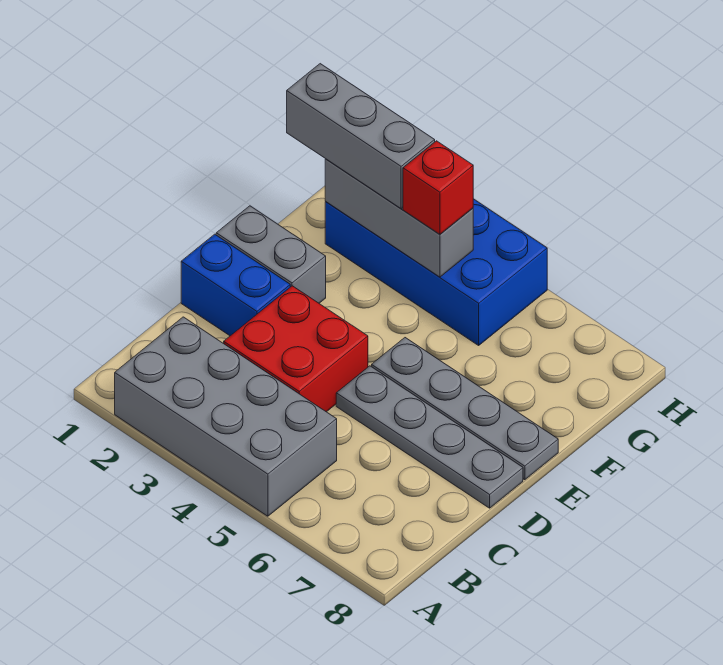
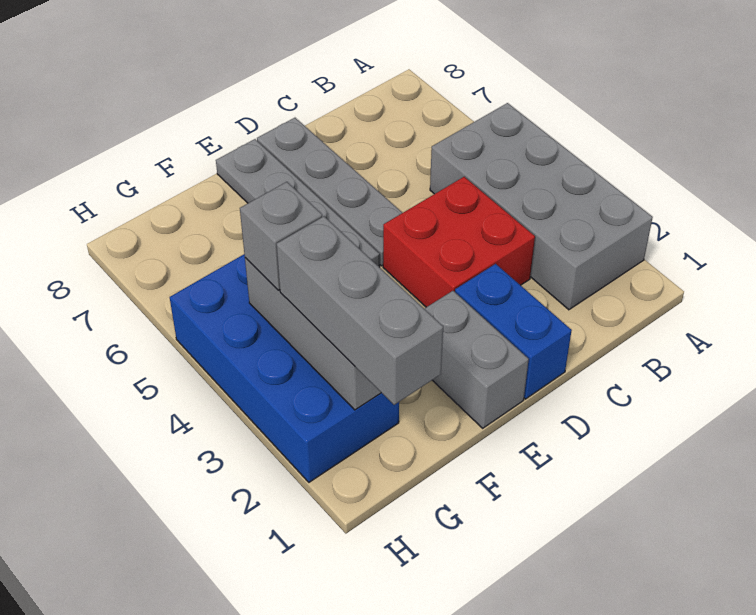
red 1x1 brick [403,141,473,234] -> grey 1x1 brick [240,182,322,290]

